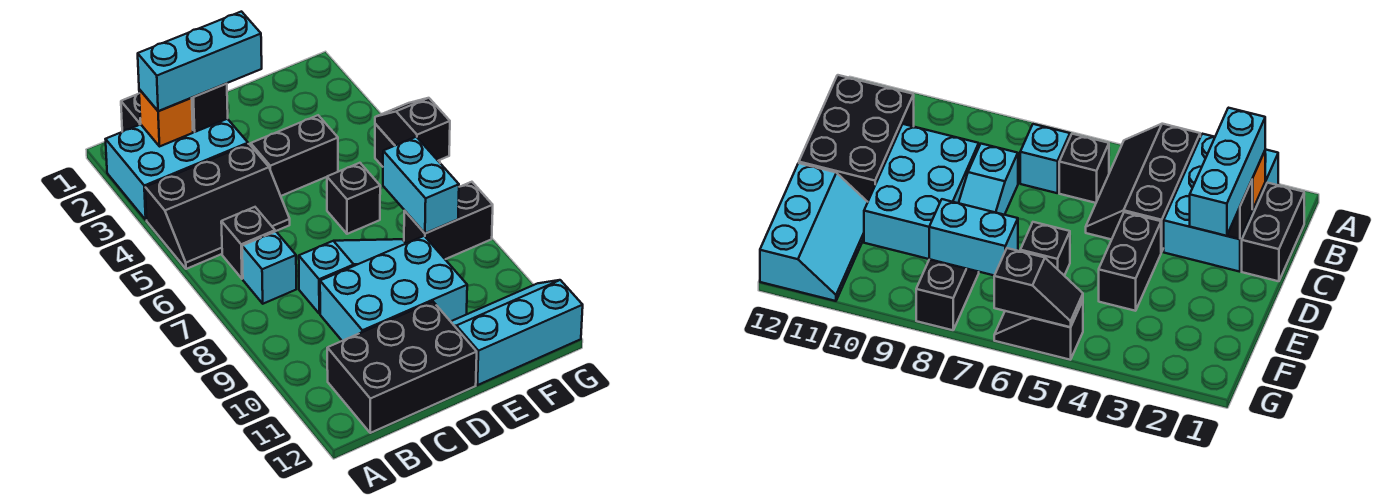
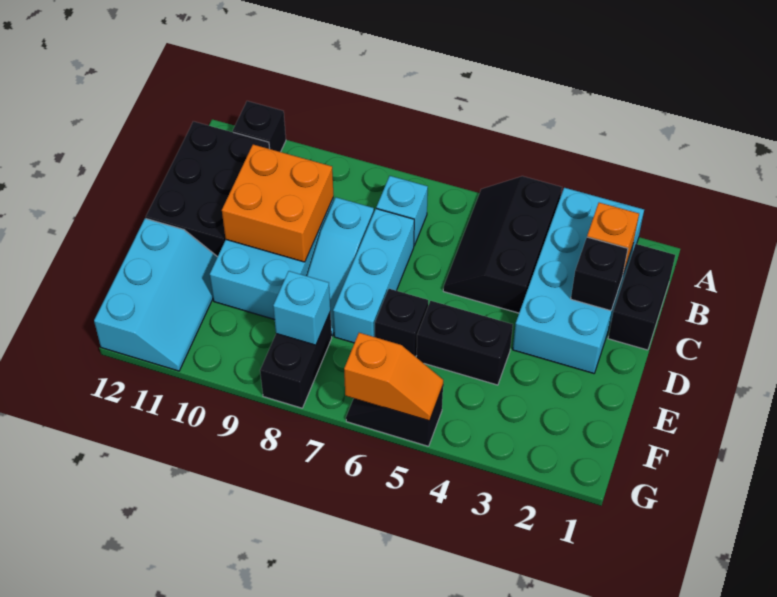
cyan 2x3 brick [106,119,248,220] -> cyan 2x4 brick [513,188,644,373]
cyan 1x3 brick [138,12,262,111] -> cyan 1x3 brick moved to [333,209,414,343]
black 1x1 brick [221,207,275,279] -> black 1x1 brick moved to [233,101,286,152]
none -> orange 2x2 brick [222,145,334,262]
black 1x2 brick [251,115,338,196] -> black 1x2 brick turned to [417,301,513,385]
cyan 1x2 brick [383,137,459,233] -> cyan 1x1 brick [273,271,330,345]
black 1x2 slope [375,98,450,161] -> orange 1x2 slope [344,333,443,421]

